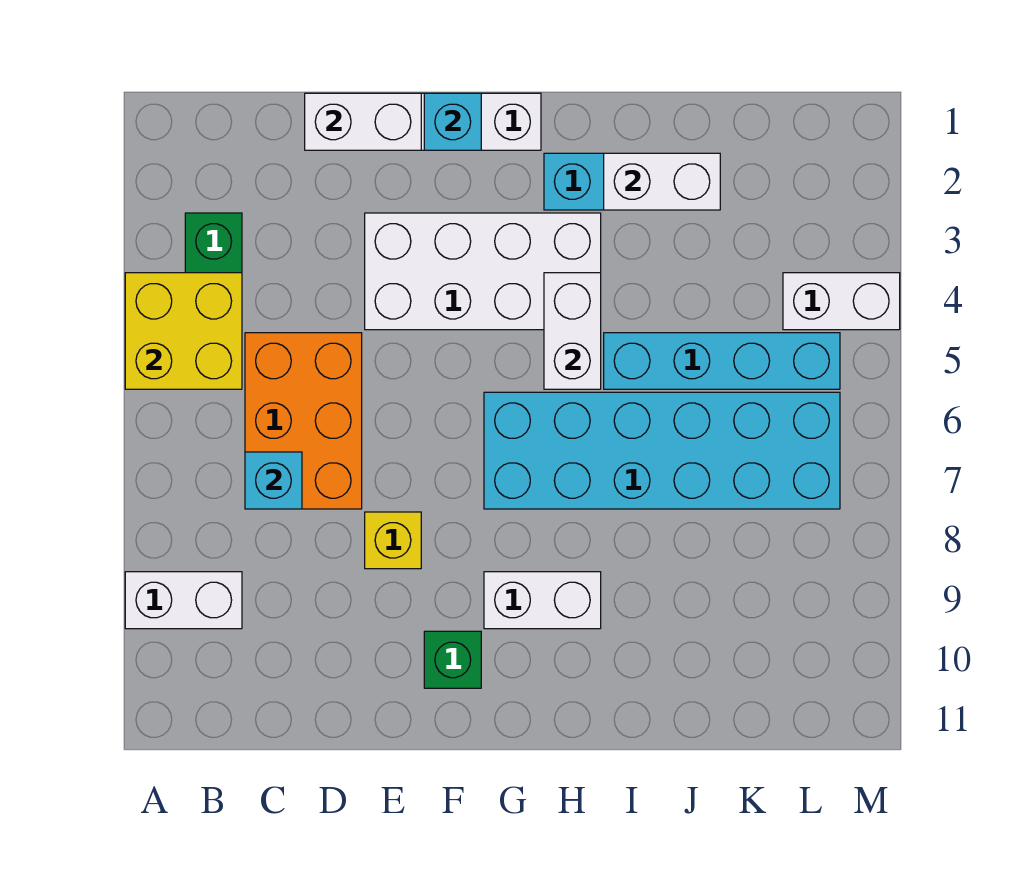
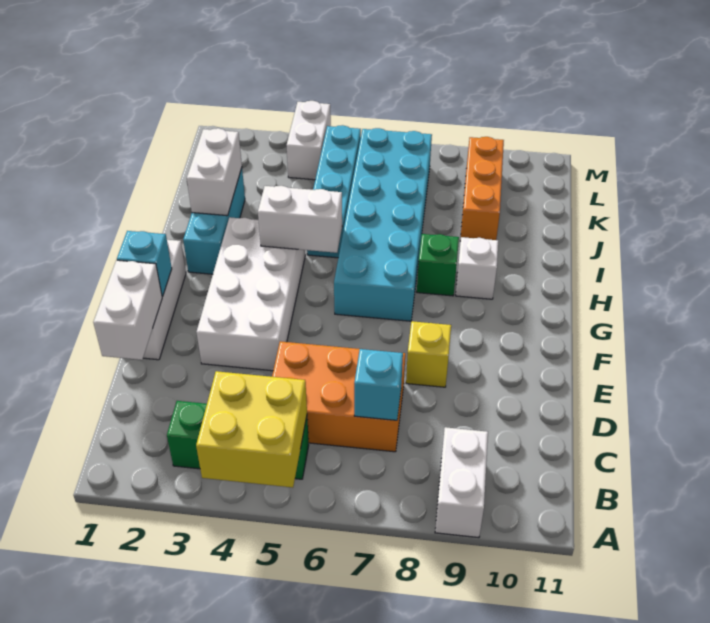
green 1x1 brick [424,631,481,688] -> green 1x1 brick moved to [417,234,459,296]
white 1x2 brick [484,572,601,629] -> white 1x1 brick [456,237,498,299]
none -> orange 1x3 brick [460,137,504,241]

